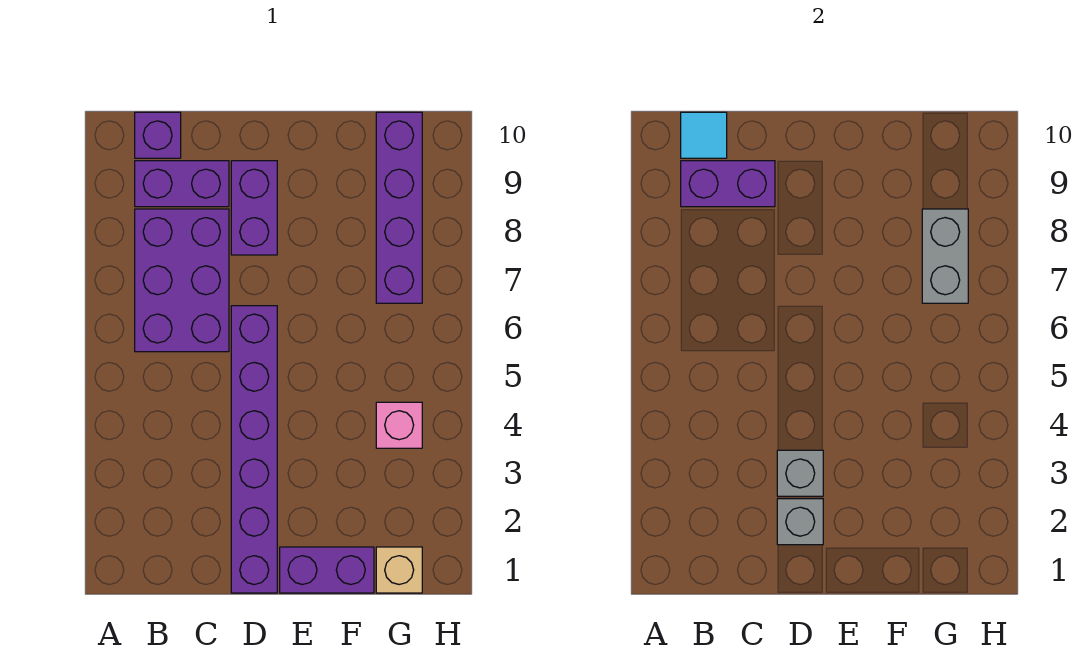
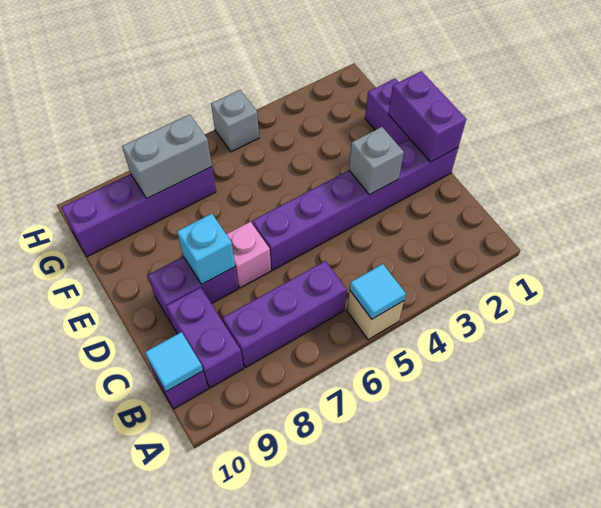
none -> cyan 1x1 tile [350,264,406,319]
purple 2x3 brick [135,209,229,352] -> purple 1x3 brick [223,261,347,367]
purple 1x2 brick [681,161,775,207] -> purple 1x2 brick moved to [388,71,466,162]
grey 1x1 brick [777,499,823,545] -> grey 1x1 brick moved to [211,90,259,152]
none -> cyan 1x1 brick [177,214,235,284]
tan 1x1 brick [376,547,422,593] -> tan 1x1 brick moved to [347,290,404,340]
pink 1x1 brick [376,402,422,448] -> pink 1x1 brick moved to [226,222,271,288]

